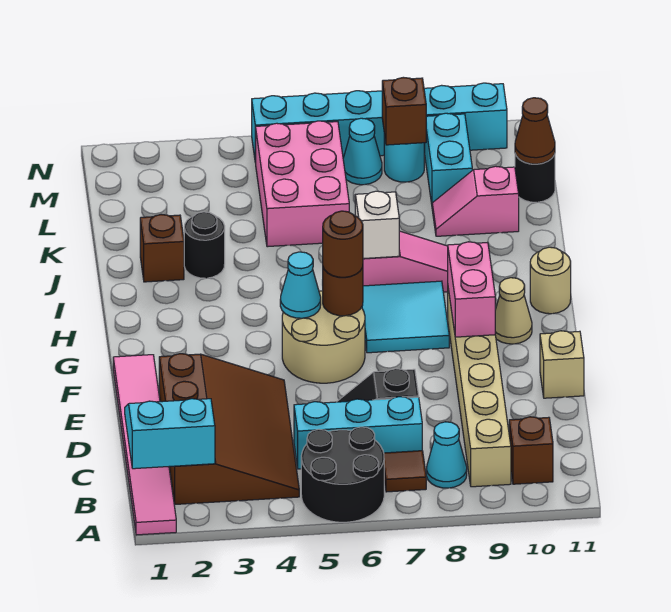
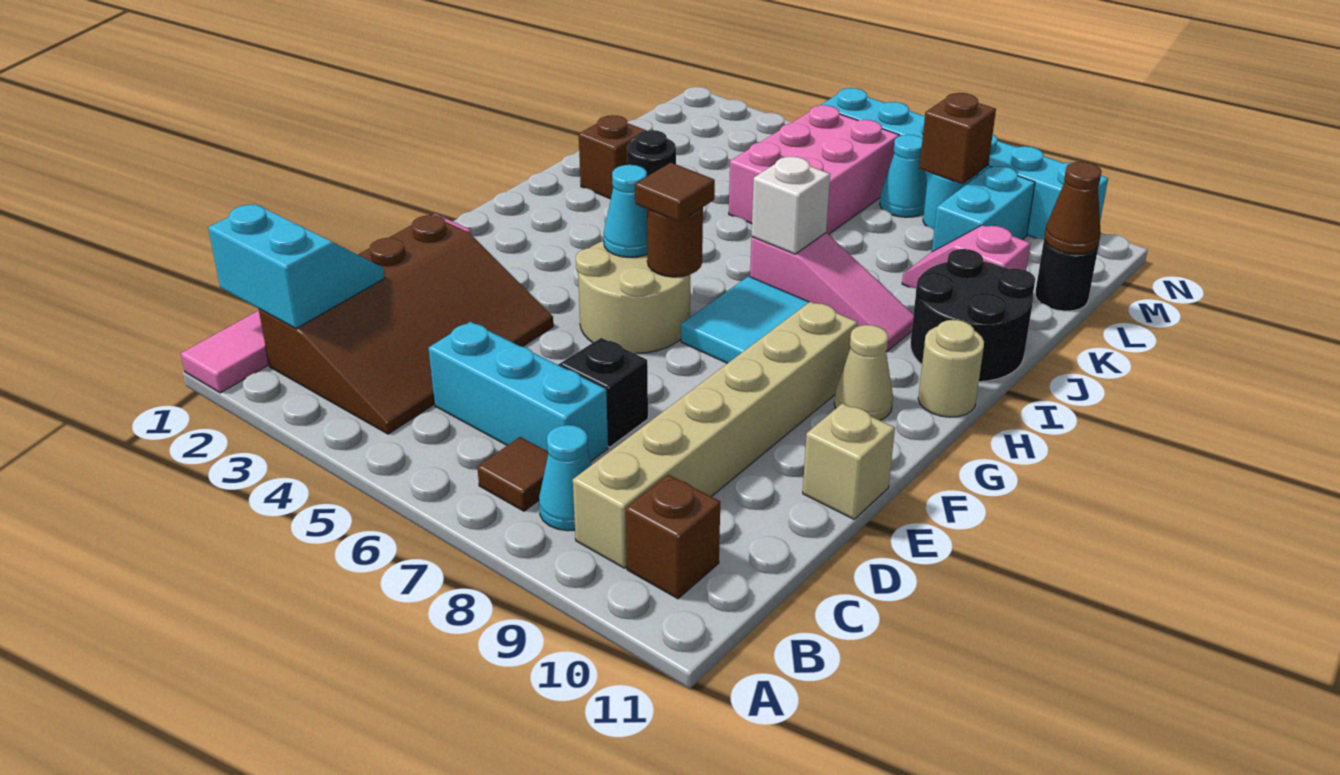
black 2x2 round brick [301,427,384,522] -> black 2x2 round brick moved to [911,249,1035,382]
pink 1x2 brick [448,242,495,337] -> none
brown 1x1 round brick [323,211,363,277] -> brown 1x1 tile [635,162,715,222]

